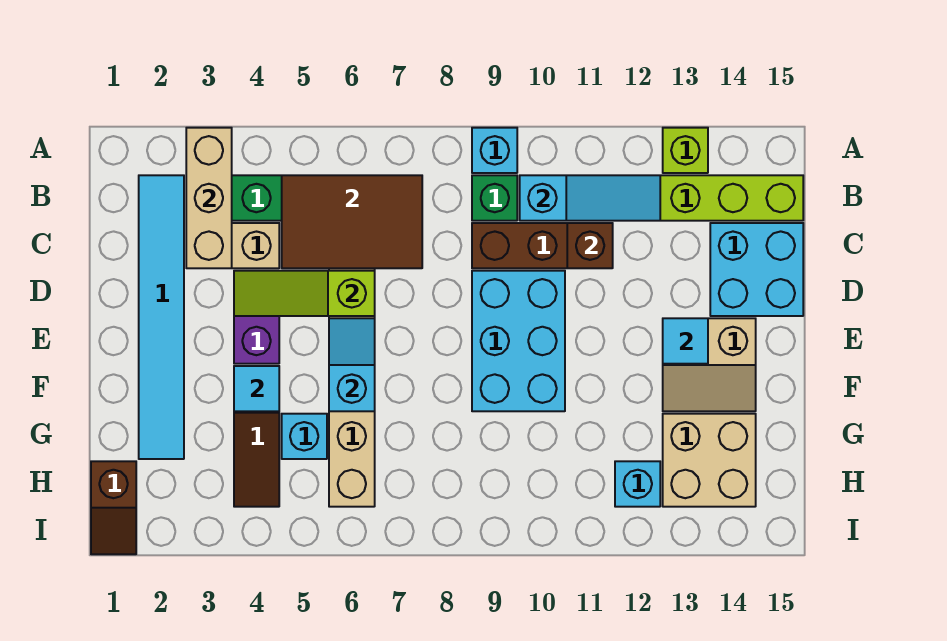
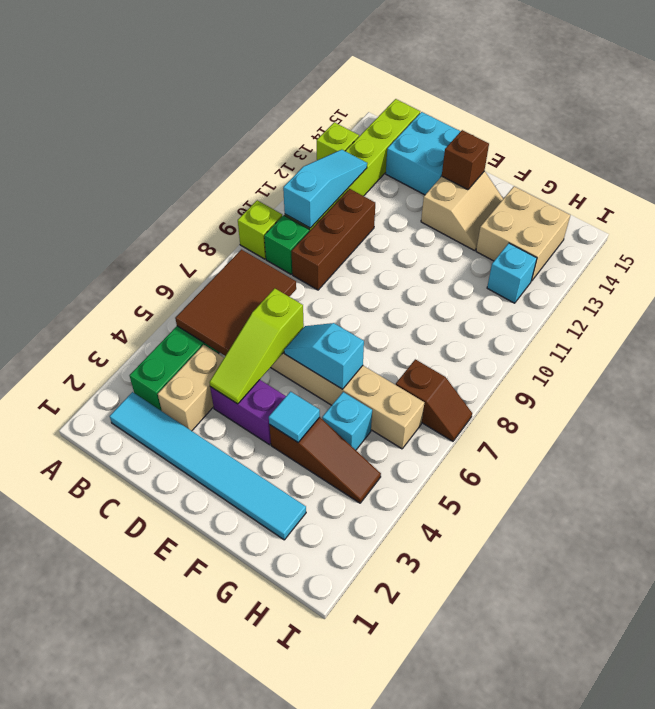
tan 1x3 brick [186,128,232,268] -> none
cyan 1x1 brick [472,128,517,173] -> lime 1x1 brick [238,200,282,259]
brown 1x1 brick [567,223,613,268] -> brown 1x1 brick moved to [442,130,489,190]
cyan 2x3 brick [472,271,565,411] -> none
cyan 1x1 tile [663,318,708,364] -> none
brown 1x2 slope [91,461,136,554] -> brown 1x2 slope moved to [396,359,472,441]

